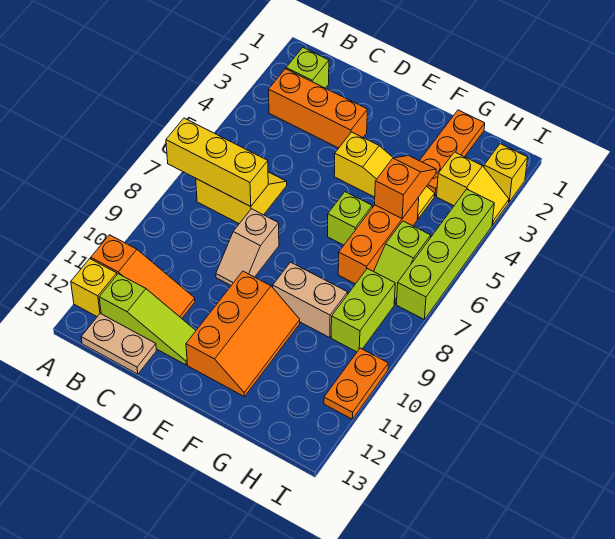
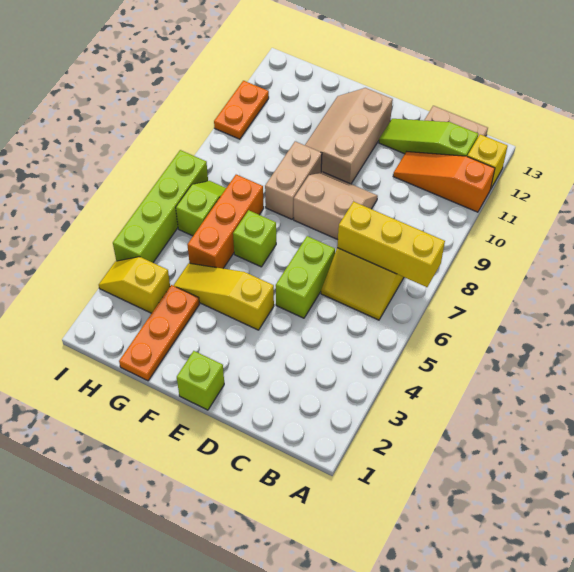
lime 1x1 brick [286,48,329,88] -> lime 1x1 brick moved to [177,351,224,410]
orange 1x3 brick [269,69,367,148] -> none
tan 1x2 slope [216,209,279,285] -> tan 2x2 slope [294,172,378,240]
orange 2x3 slope [186,271,300,396] -> tan 2x3 slope [305,88,393,184]
tan 1x2 brick [273,262,348,338] -> tan 1x2 brick turned to [265,141,322,219]
orange 1x2 slope [375,156,436,218] -> none
lime 1x2 brick [331,269,395,352] -> lime 1x2 brick moved to [276,236,335,318]
yellow 1x1 brick [484,144,528,202] -> none

